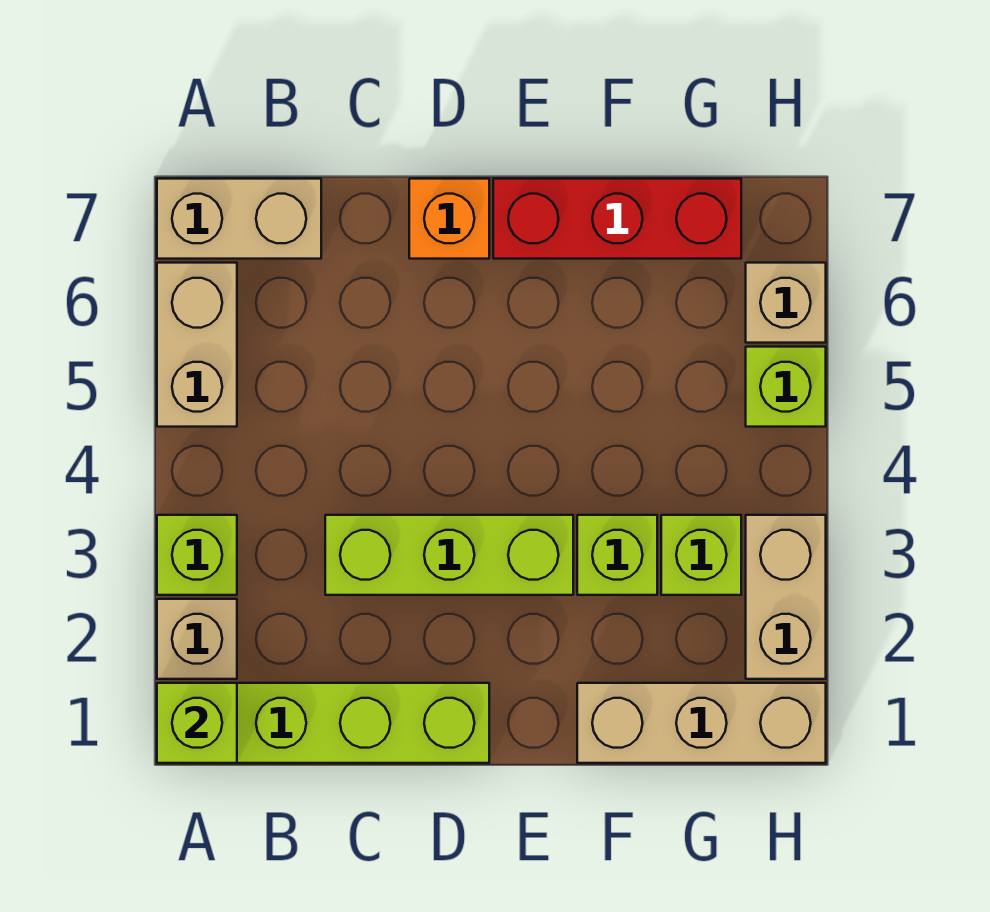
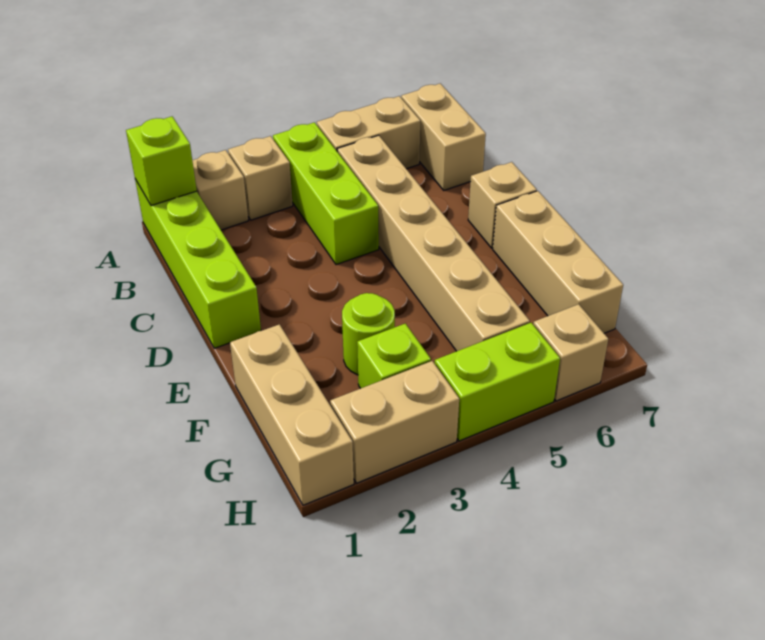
lime 1x1 brick [157,515,237,595] -> tan 1x1 brick [228,136,293,220]
none -> tan 1x6 brick [337,135,530,351]
lime 1x3 brick [325,515,573,595] -> lime 1x3 brick moved to [273,122,379,265]
orange 1x1 brick [409,179,489,259] -> tan 1x1 brick [468,162,537,248]
red 1x3 brick [493,179,741,259] -> tan 1x3 brick [493,191,623,333]
lime 1x1 brick [577,515,657,595] -> lime 1x1 round brick [342,293,395,375]
lime 1x1 brick [746,347,826,427] -> lime 1x2 brick [435,323,560,441]

